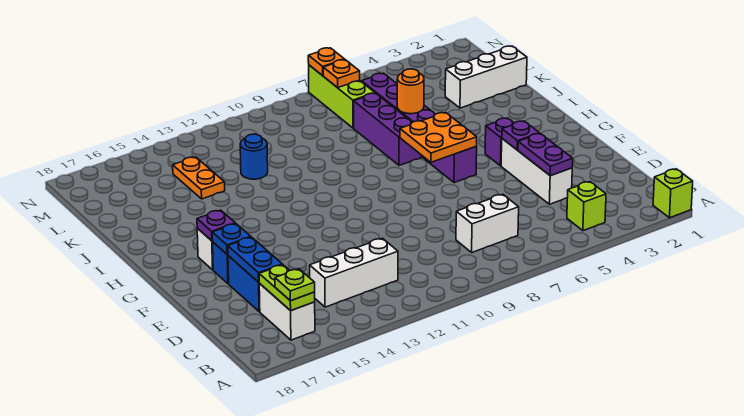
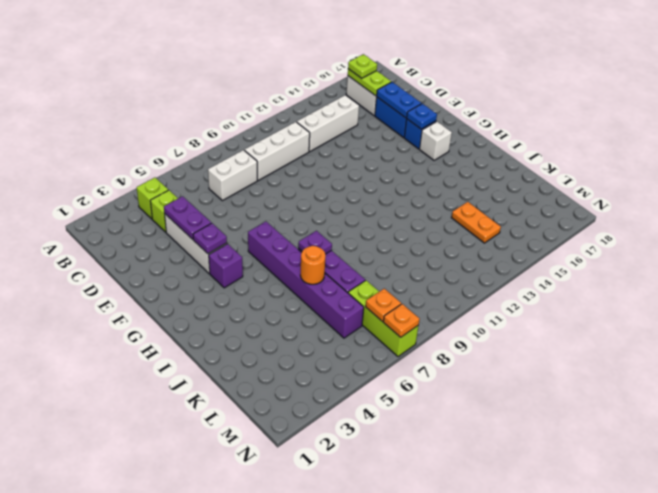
lime 1x1 brick [653,169,693,218] -> lime 1x1 brick moved to [150,190,178,232]
orange 2x2 plate [400,113,477,162] -> none
purple 1x1 plate [197,210,235,241] -> purple 1x1 plate moved to [298,231,332,254]
white 1x3 brick [445,46,527,108] -> white 1x3 brick moved to [244,122,310,180]
blue 1x1 round brick [240,134,268,179] -> none

